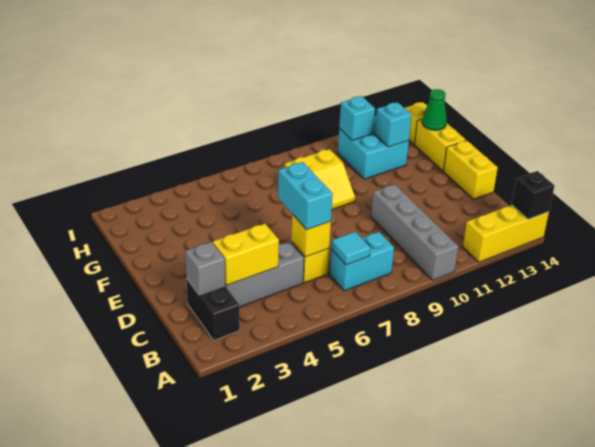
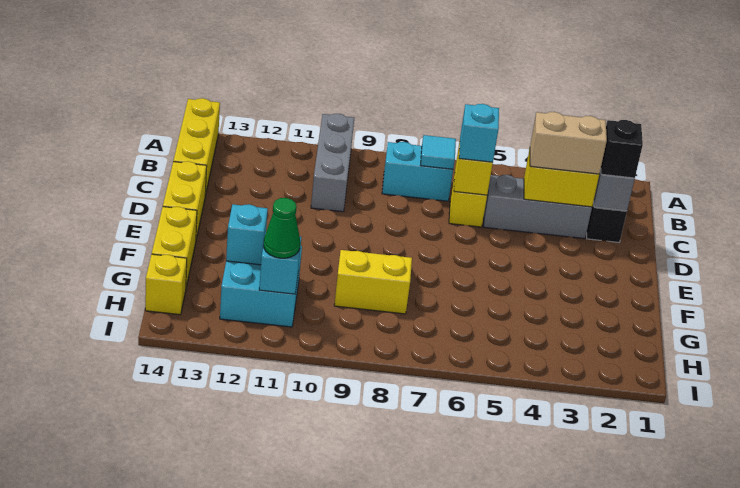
grey 1x4 brick [371,184,458,280] -> grey 1x3 brick [311,114,354,212]
yellow 1x3 brick [463,205,549,262] -> yellow 1x3 brick turned to [173,98,220,195]
black 1x1 brick [512,171,554,219] -> black 1x1 brick moved to [601,120,643,178]
none -> tan 1x2 brick [530,112,607,174]
cyan 1x2 brick [278,162,333,230] -> cyan 1x1 brick [459,104,499,163]
green 1x1 cone [422,89,447,130] -> green 1x1 cone moved to [264,198,300,258]

